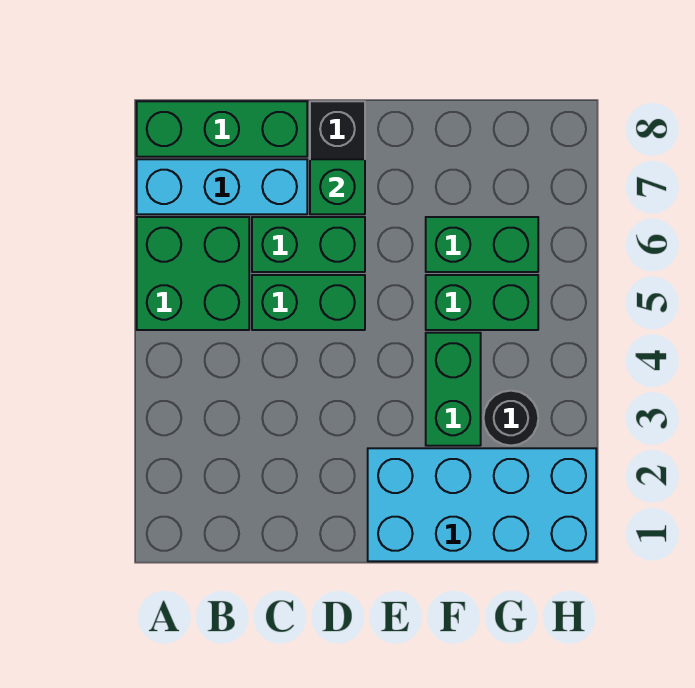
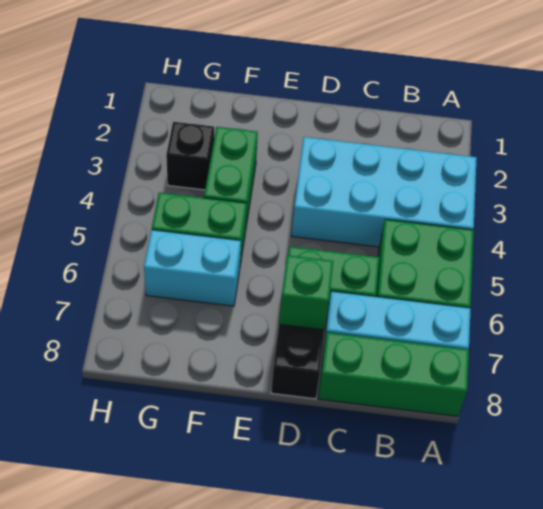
green 1x2 brick [252,275,365,330] -> none
cyan 2x4 brick [368,448,596,561] -> cyan 2x4 brick moved to [292,137,477,247]
green 1x2 brick [426,217,538,272] -> cyan 1x2 brick [144,230,241,306]
black 1x1 round brick [483,391,538,446] -> black 1x1 brick [166,122,214,190]

